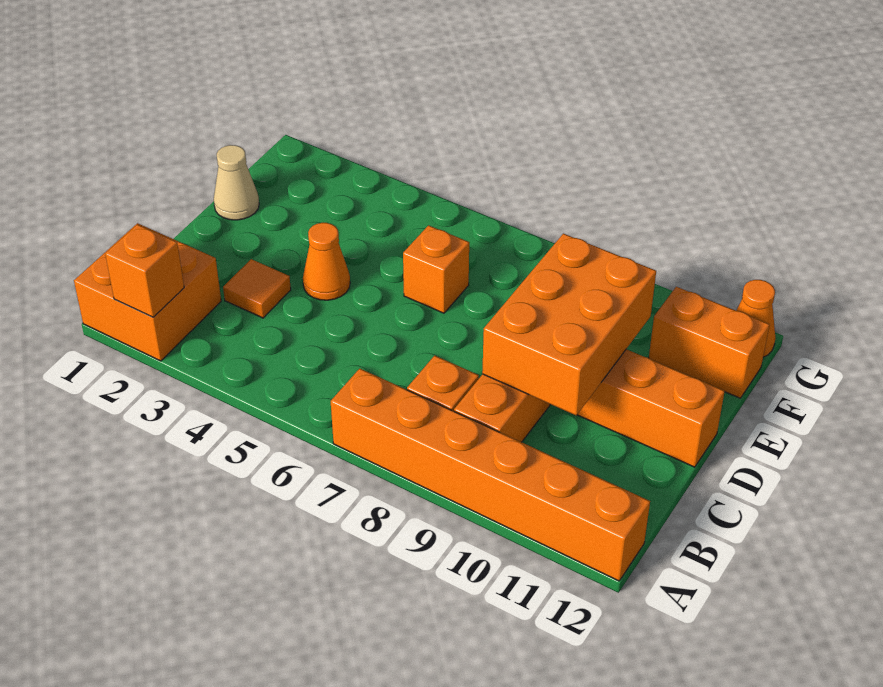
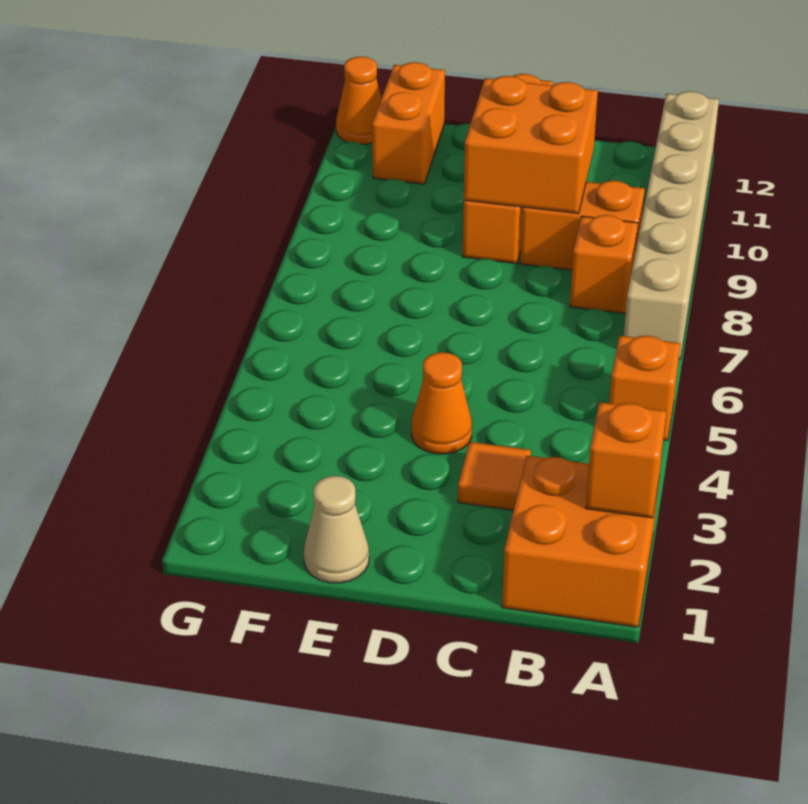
orange 1x6 brick [331,369,650,581] -> tan 1x6 brick [624,91,719,359]
orange 2x3 brick [482,234,656,415] -> orange 2x2 brick [464,76,598,214]
orange 1x1 brick [403,225,469,313] -> orange 1x1 brick moved to [609,336,680,440]

